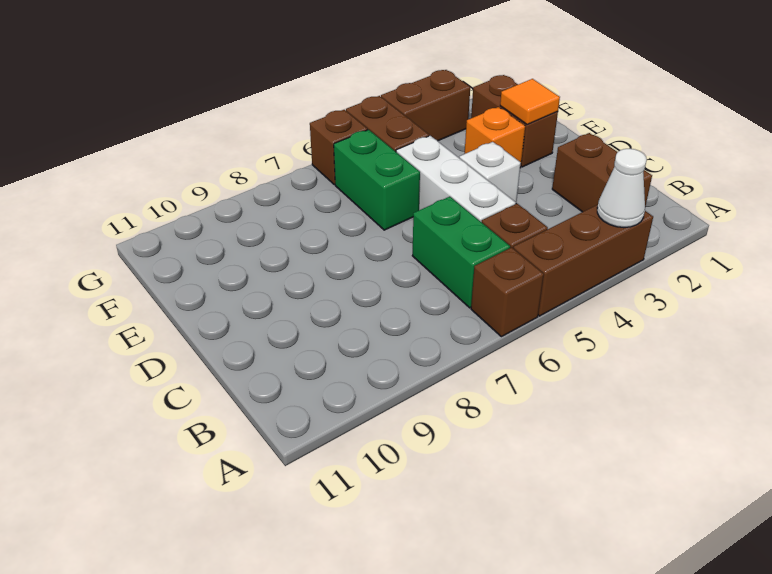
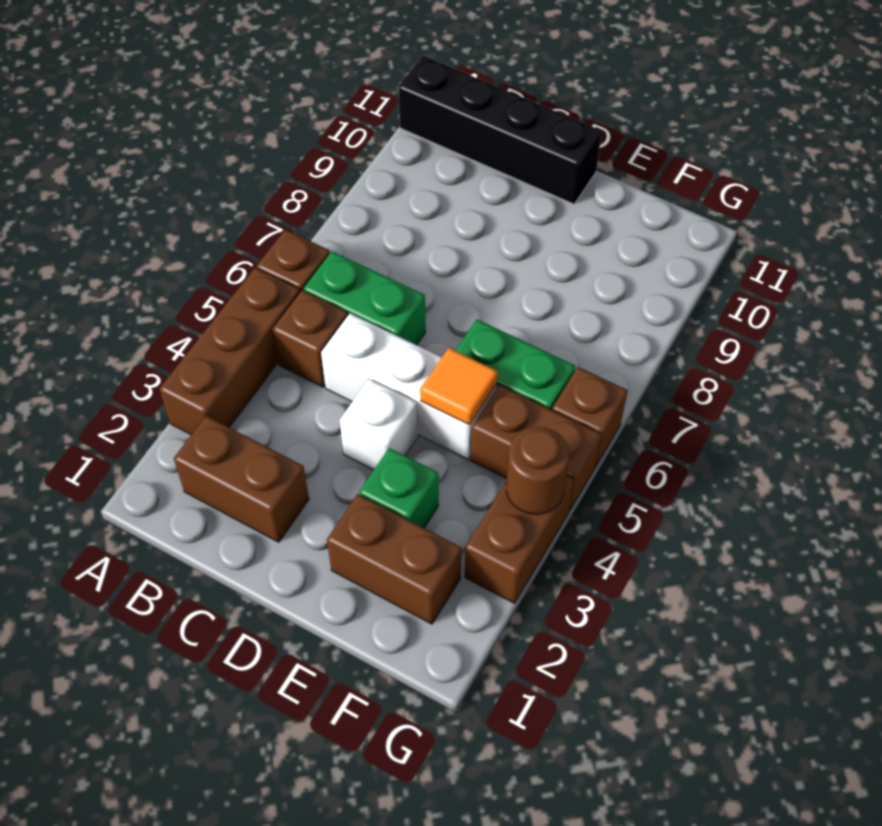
white 1x1 cone [597,149,647,228] -> none
none -> black 1x4 brick [398,56,602,204]
orange 1x1 tile [500,79,560,124] -> orange 1x1 tile moved to [420,348,497,425]
orange 1x1 brick [465,107,525,168] -> green 1x1 brick [359,448,439,528]
none -> brown 1x1 round brick [506,427,569,514]

